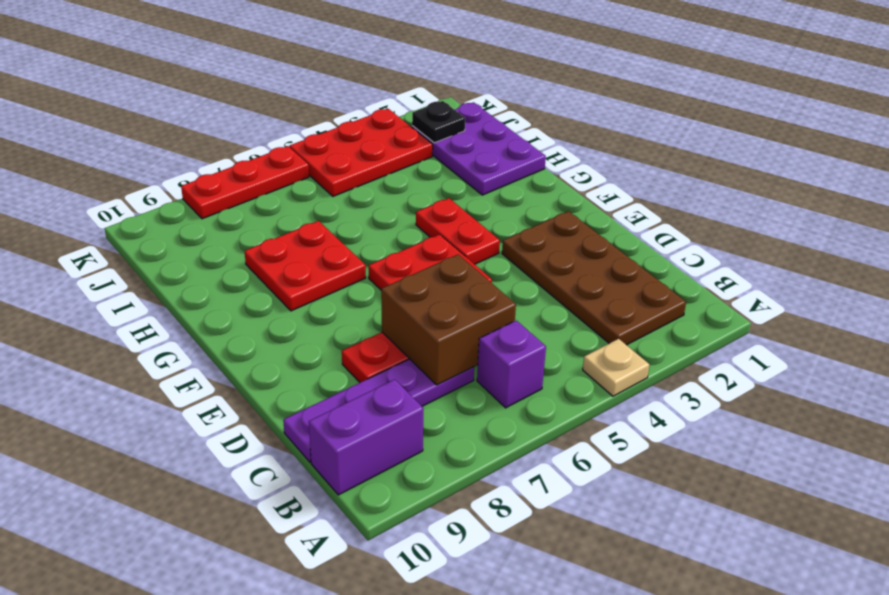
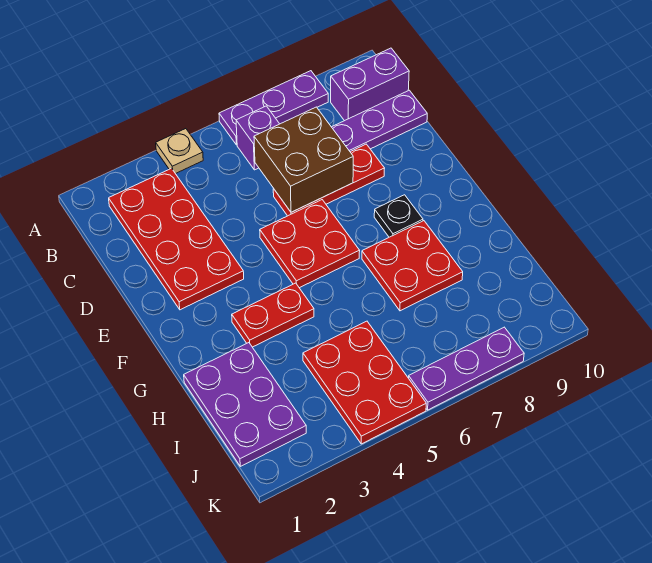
none -> purple 1x3 plate [219,71,328,145]
brown 2x4 plate [502,211,686,345] -> red 2x4 plate [109,168,244,310]
red 1x2 plate [416,198,500,264] -> red 1x2 plate turned to [232,283,314,347]
black 1x1 plate [412,101,465,143] -> black 1x1 plate moved to [374,195,423,237]
red 2x3 plate [290,109,433,196] -> red 2x3 plate turned to [303,321,426,444]
red 1x3 plate [181,146,309,219] -> purple 1x3 plate [409,327,524,410]

